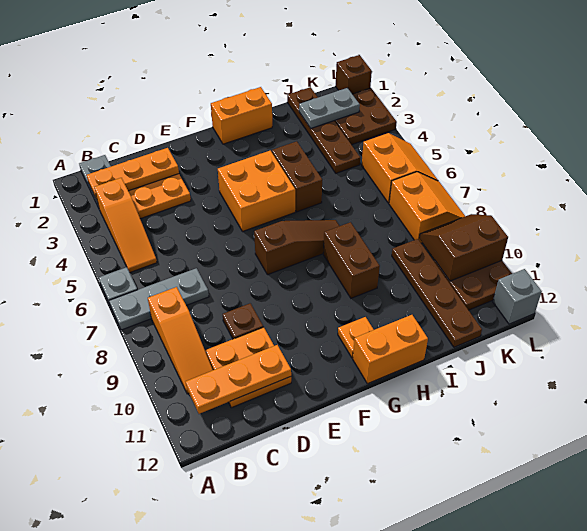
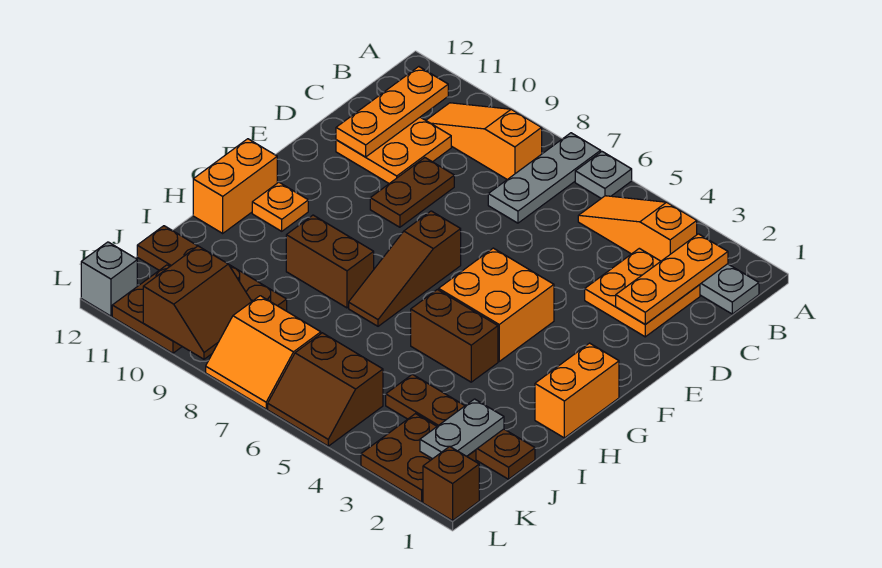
brown 1x1 plate [223,303,263,339] -> brown 1x2 plate [370,158,454,227]
orange 2x2 slope [362,133,438,203] -> brown 2x2 slope [268,333,383,446]

